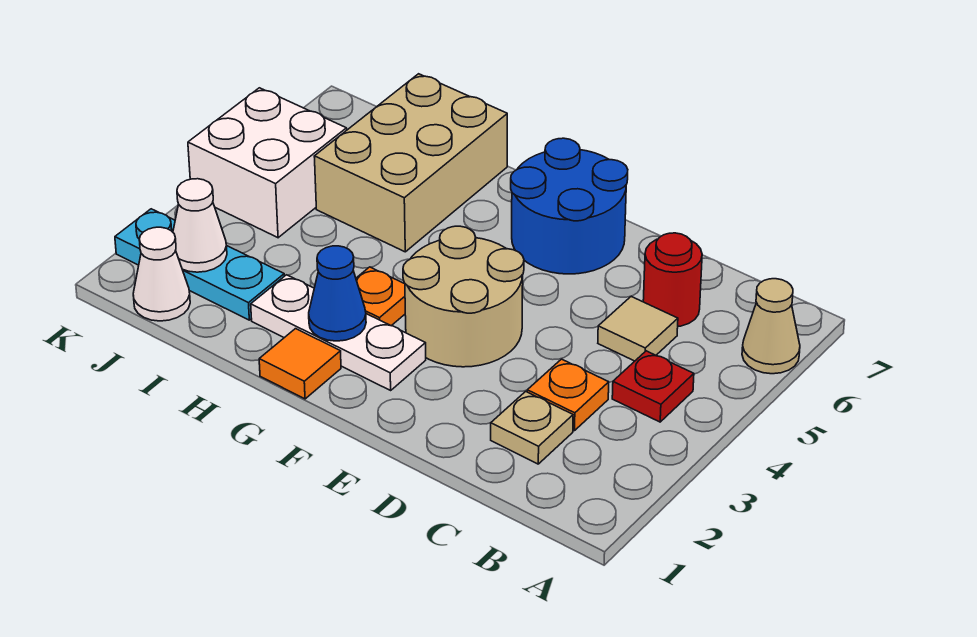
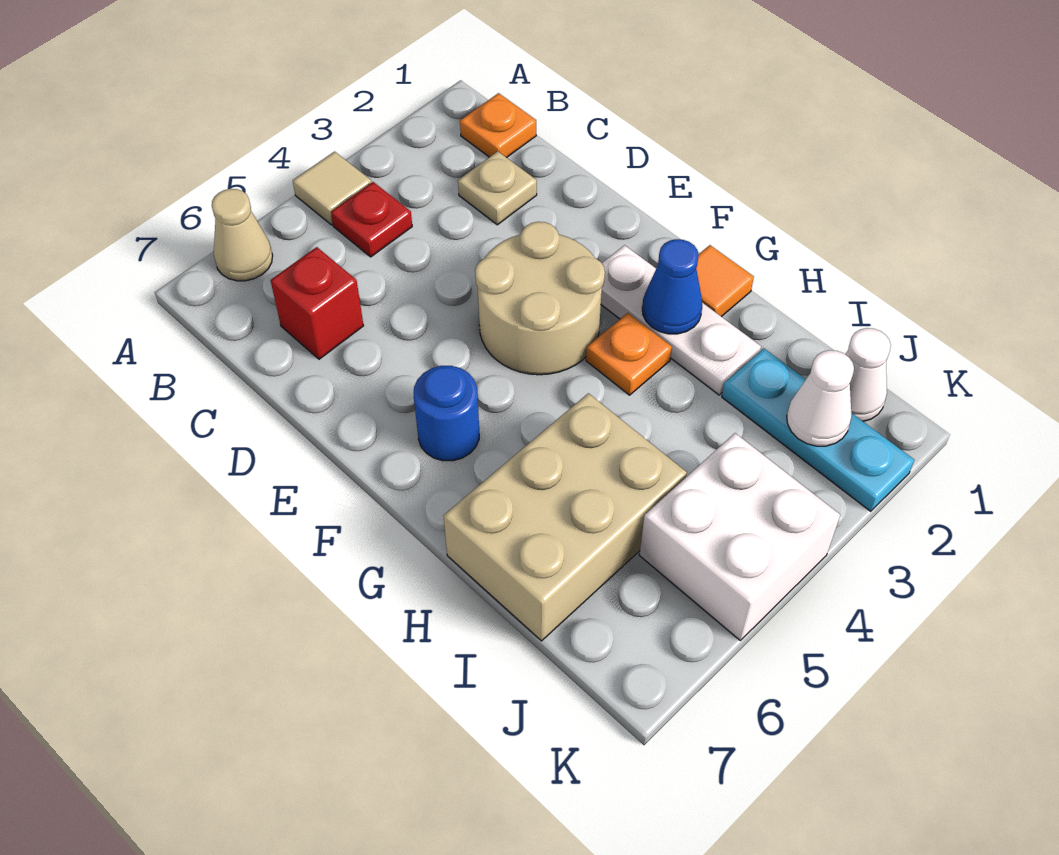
orange 1x1 plate [527,359,609,431] -> orange 1x1 plate moved to [460,93,536,158]
tan 1x1 tile [598,297,678,361] -> tan 1x1 tile moved to [293,152,372,225]
red 1x1 round brick [643,233,702,326] -> red 1x1 brick [270,247,364,359]
blue 2x2 round brick [511,138,628,274] -> blue 1x1 round brick [414,366,479,461]

